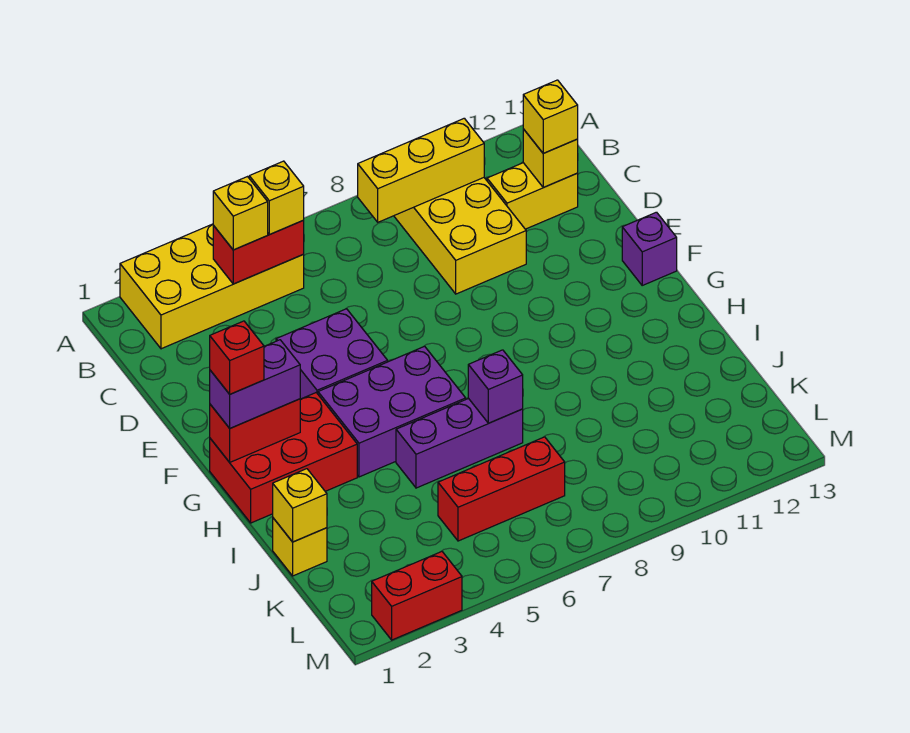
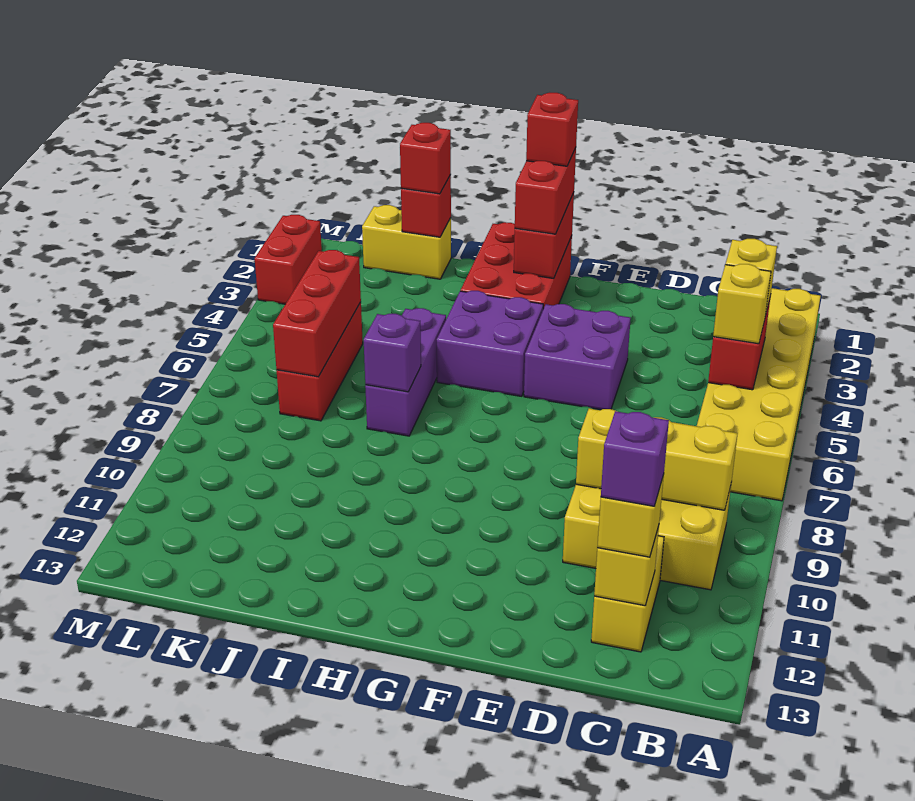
yellow 2x4 brick [120,224,304,349] -> yellow 2x6 brick [697,288,821,501]
yellow 1x3 brick [358,118,484,222] -> yellow 1x3 brick turned to [576,408,738,510]
purple 1x1 brick [622,212,677,285] -> purple 1x1 brick moved to [601,411,669,506]
purple 1x2 brick [210,340,300,428] -> red 1x2 brick [515,148,576,234]
purple 2x3 brick [318,346,466,477] -> purple 2x2 brick [437,291,543,396]
yellow 1x1 brick [273,518,327,576] -> yellow 1x2 brick [362,205,451,279]
yellow 1x1 brick [273,469,327,542] -> red 1x1 brick [401,175,451,237]
none -> red 1x1 brick [400,123,451,194]
none -> red 1x3 brick [273,250,361,377]

